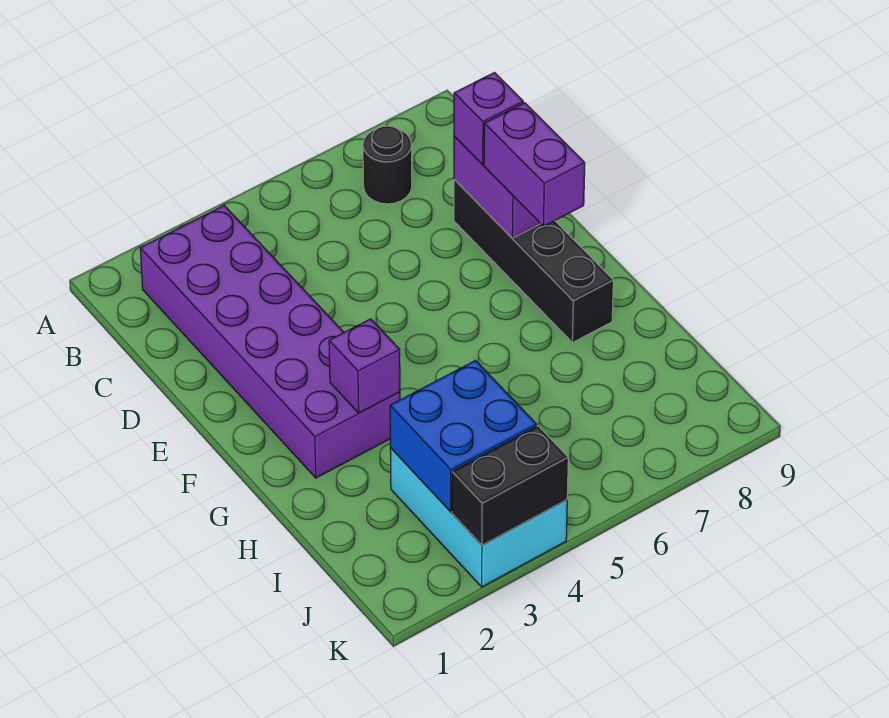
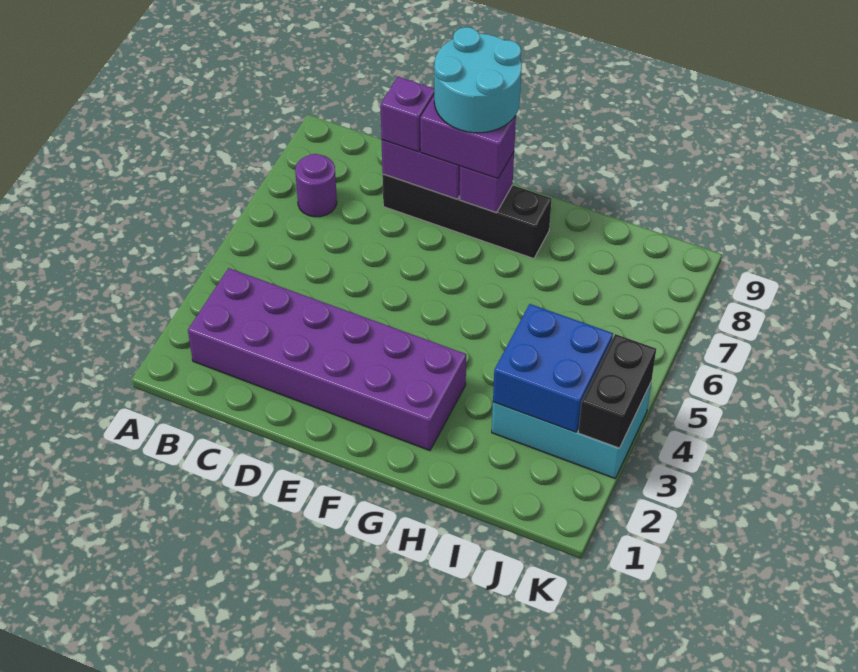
black 1x1 round brick [363,126,412,204] -> purple 1x1 round brick [295,154,337,217]
none -> cyan 2x2 round brick [434,27,522,133]
purple 1x1 brick [329,319,400,413] -> purple 1x1 brick moved to [459,152,514,213]

